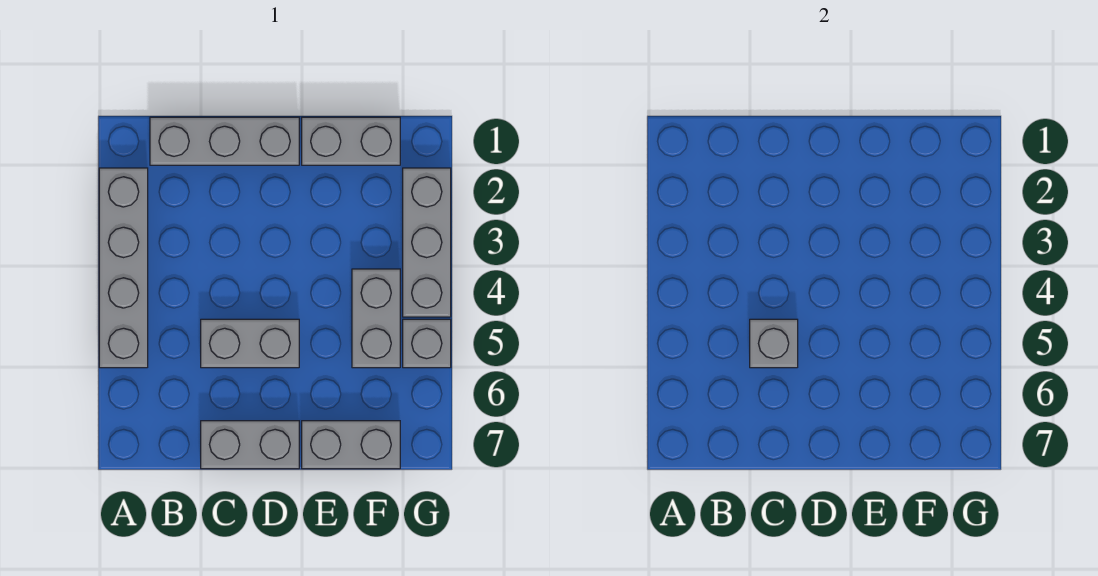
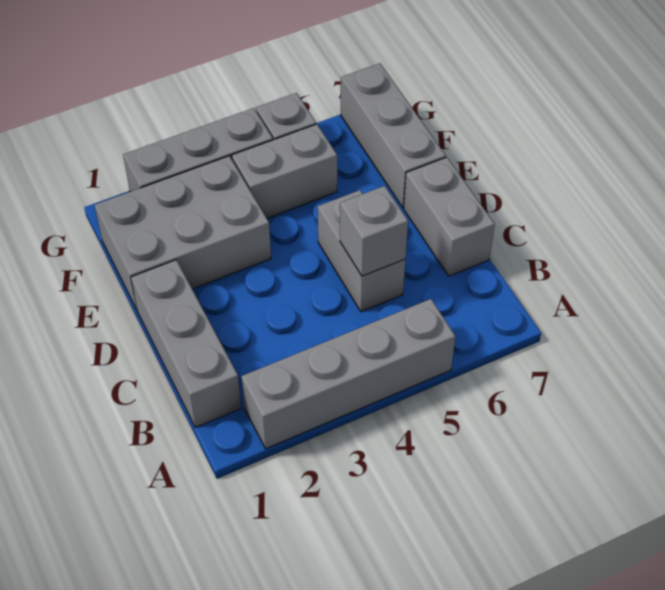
grey 1x2 brick [302,117,400,165] -> grey 2x3 brick [95,156,271,309]
grey 1x2 brick [302,421,400,469] -> grey 1x3 brick [341,63,446,208]

